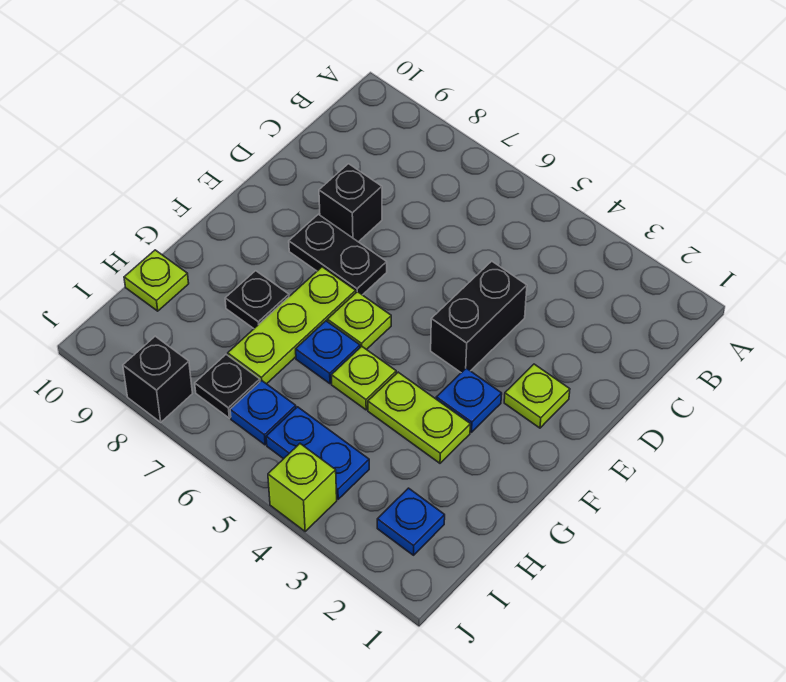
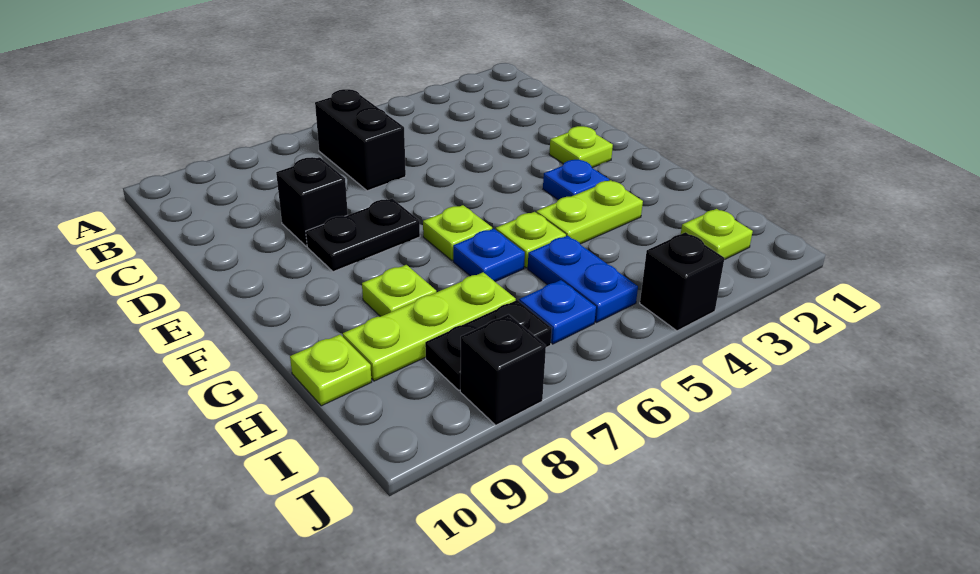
black 1x2 brick [431,261,527,373] -> black 1x2 brick moved to [315,89,406,191]
lime 1x3 plate [228,267,356,384] -> lime 1x3 plate turned to [343,272,516,381]
black 1x1 plate [225,271,289,329] -> lime 1x1 plate [362,265,436,316]
blue 1x1 plate [377,488,445,555] -> lime 1x1 plate [681,209,753,260]
blue 1x2 plate [266,407,369,499] -> blue 1x2 plate turned to [528,236,638,323]
black 1x1 plate [195,355,260,418] -> black 1x2 plate [425,300,552,390]
lime 1x1 brick [268,444,337,531] -> black 1x1 brick [640,232,724,331]

